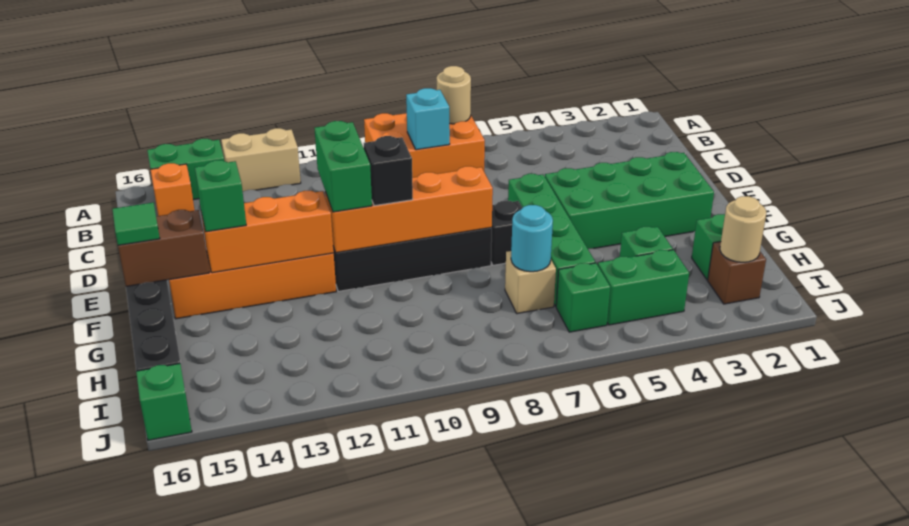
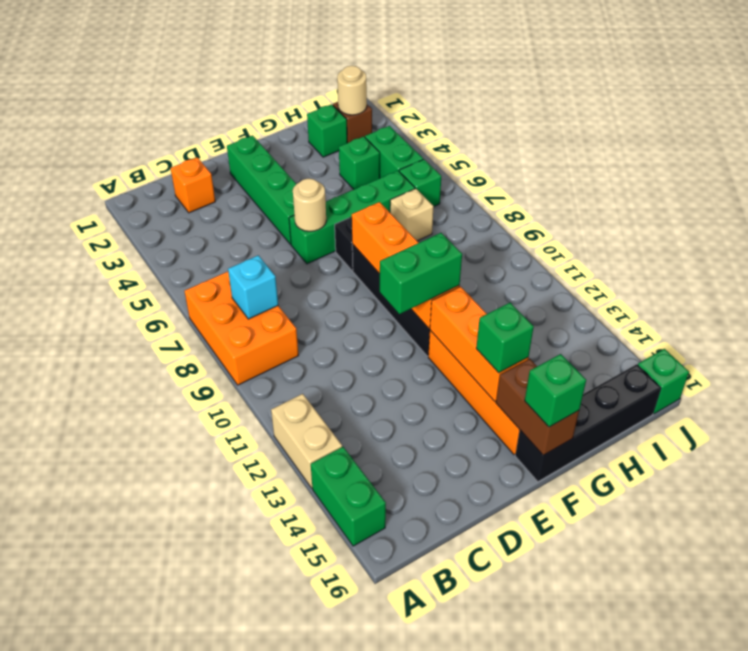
tan 1x1 round brick [437,66,471,124] -> tan 1x1 round brick moved to [293,179,326,231]
orange 1x1 brick [150,163,195,216] -> orange 1x1 brick moved to [171,157,215,213]
green 2x4 brick [545,152,714,249] -> green 1x4 brick [227,135,296,244]
black 1x1 brick [364,136,413,206] -> none
green 1x1 tile [112,202,160,245] -> green 1x1 brick [525,354,586,427]
cyan 1x1 round brick [511,205,553,272] -> none

